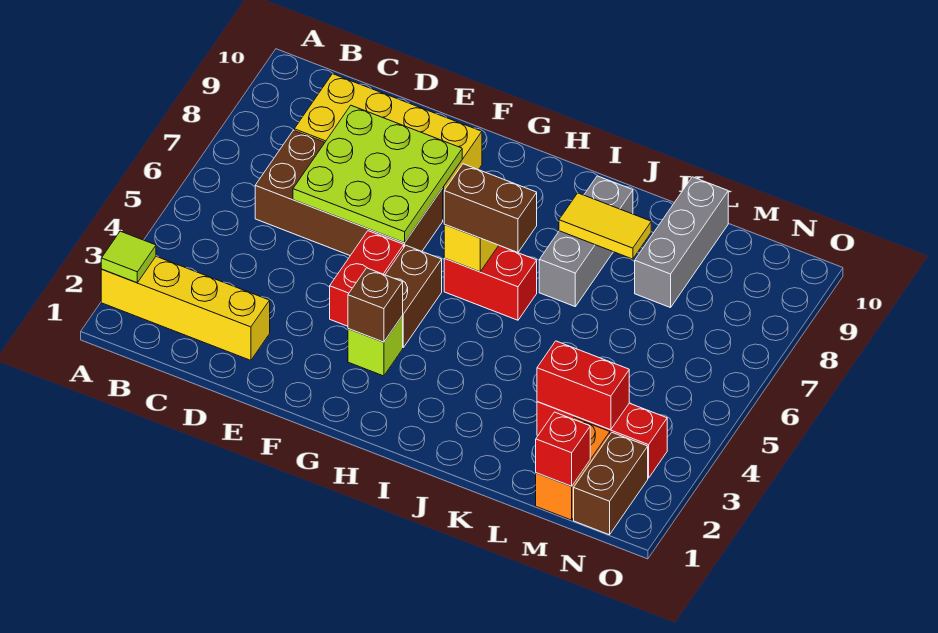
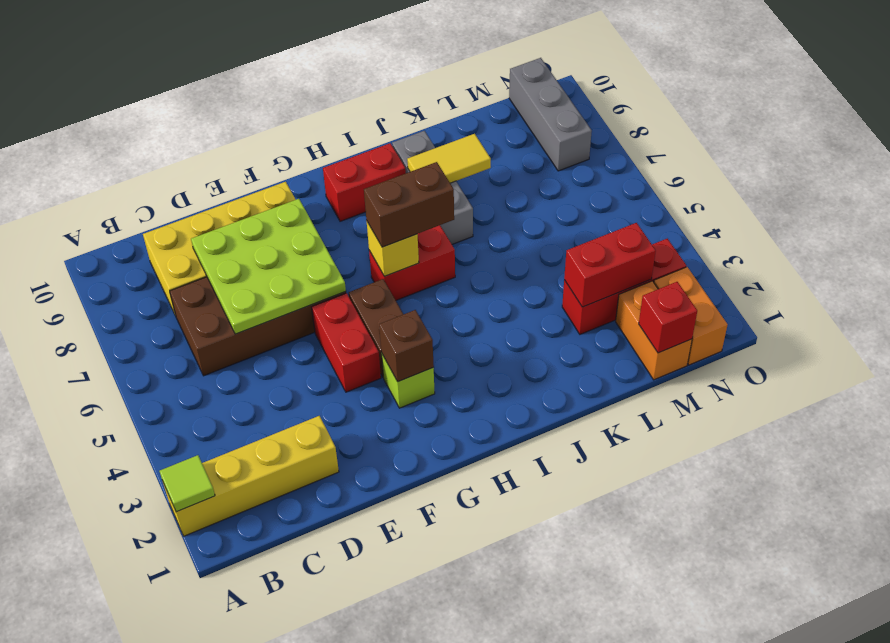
none -> red 1x2 brick [323,143,406,221]
grey 1x3 brick [635,177,728,308] -> grey 1x3 brick moved to [509,58,592,171]
brown 1x2 brick [574,433,648,535] -> orange 1x2 brick [654,267,728,365]

